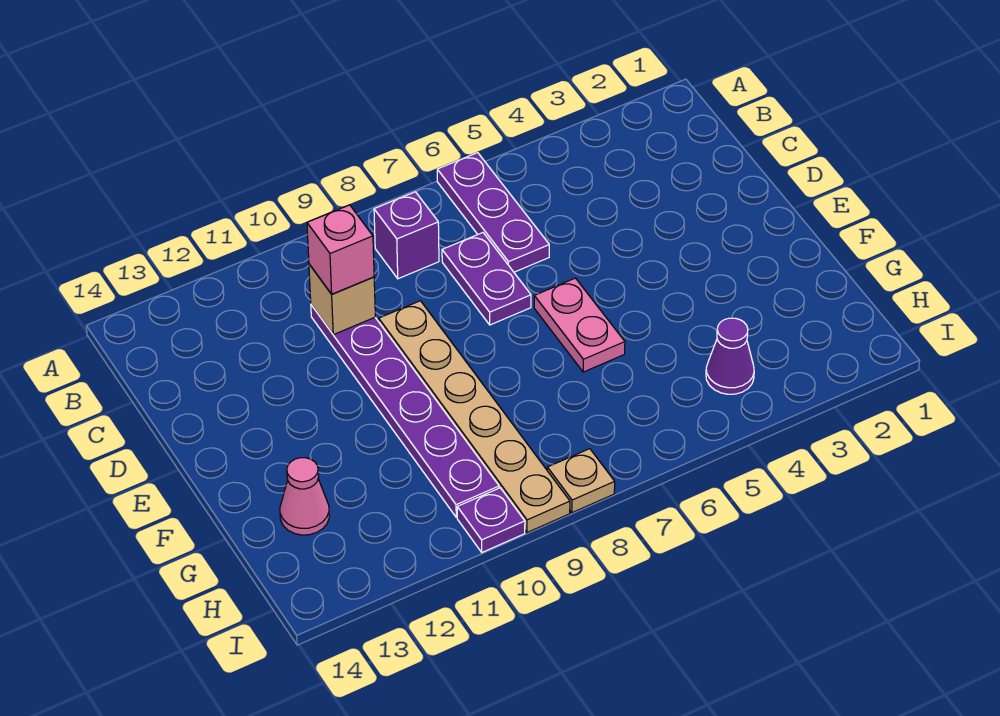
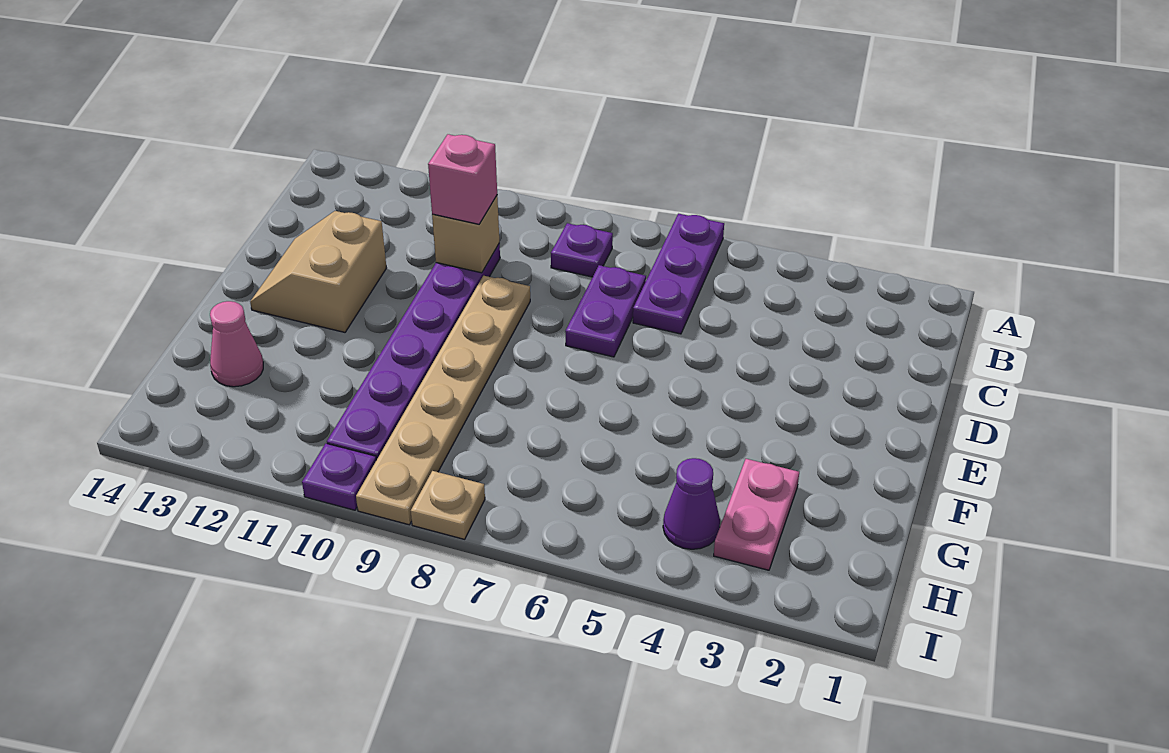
purple 1x1 brick [374,192,439,279] -> purple 1x1 plate [551,223,613,277]
none -> tan 2x2 slope [250,211,386,332]
pink 1x2 plate [534,278,625,372] -> pink 1x2 plate moved to [714,459,799,570]

